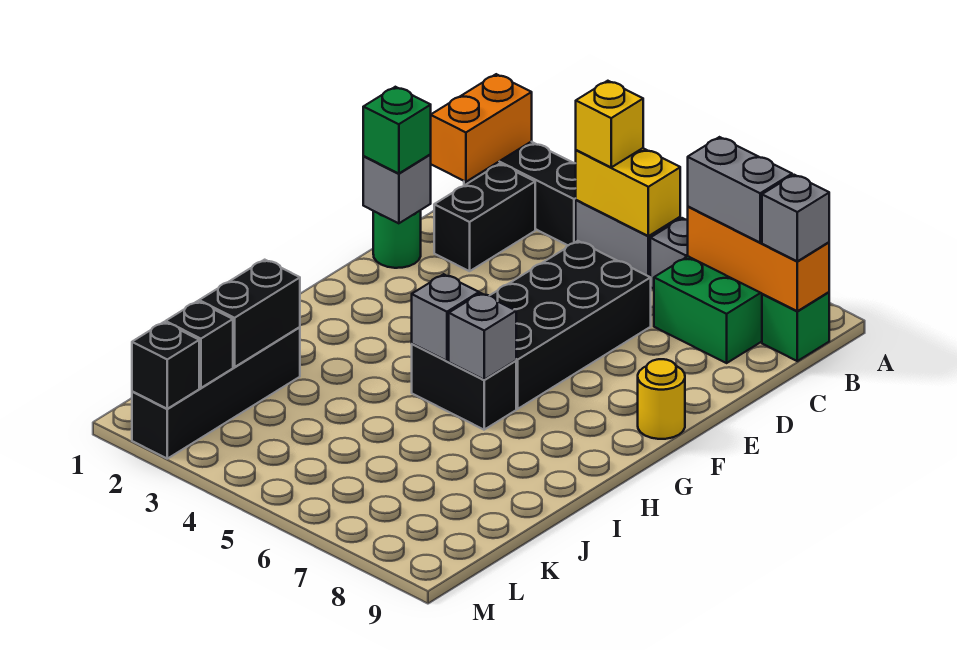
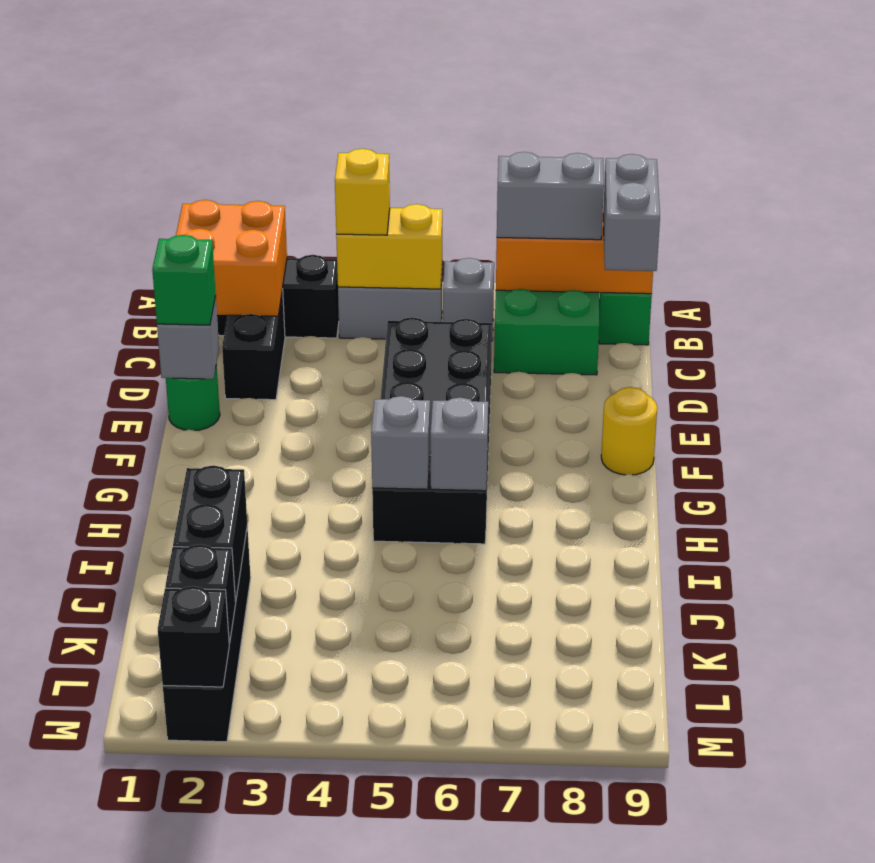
orange 1x2 brick [431,74,532,182] -> orange 2x2 brick [176,200,287,316]
grey 1x1 brick [762,175,829,261] -> grey 1x2 brick [603,154,660,271]

